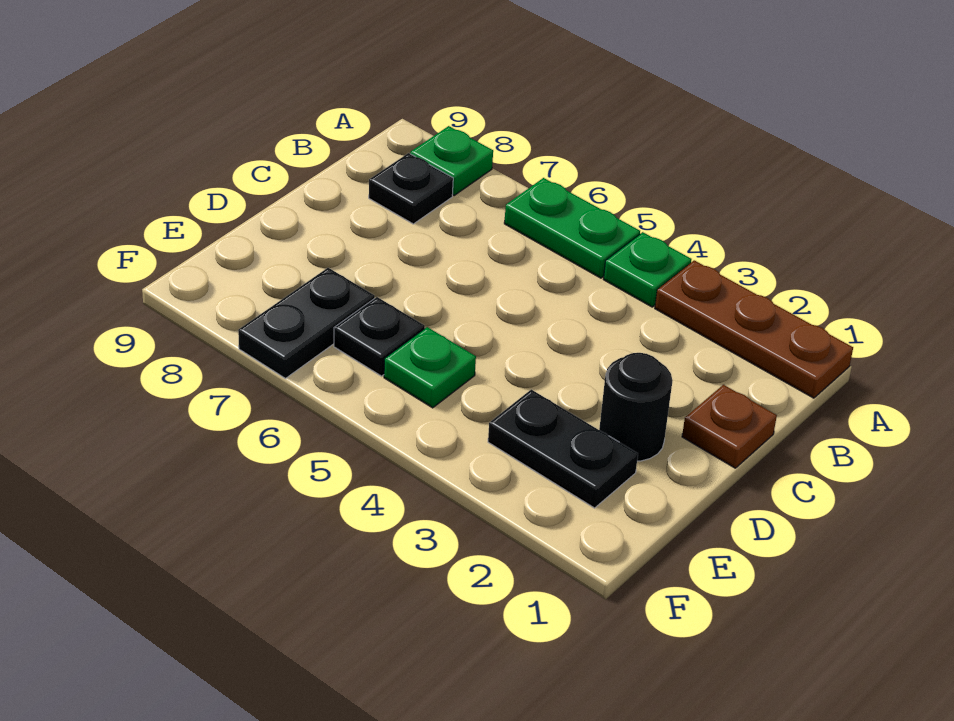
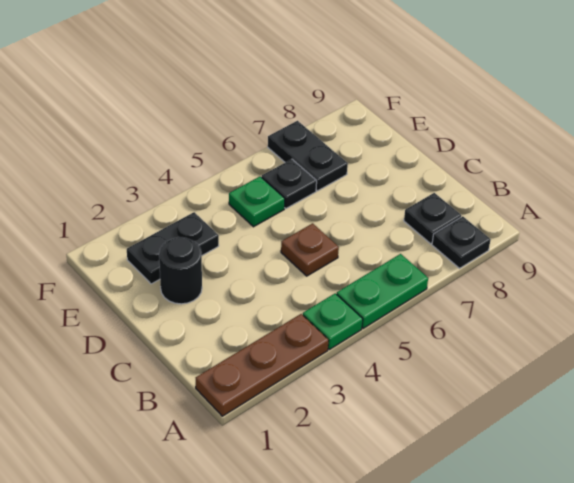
green 1x1 plate [410,126,493,195] -> black 1x1 plate [432,216,491,268]
brown 1x1 plate [682,385,777,468] -> brown 1x1 plate moved to [281,223,339,276]

